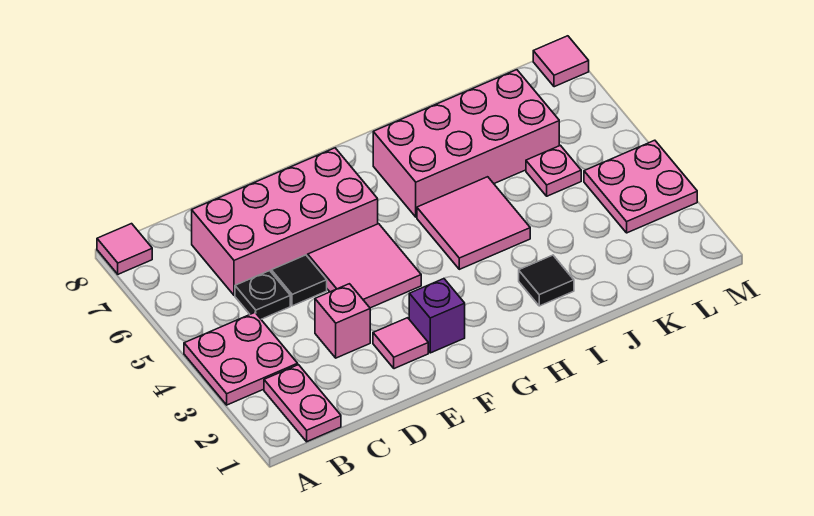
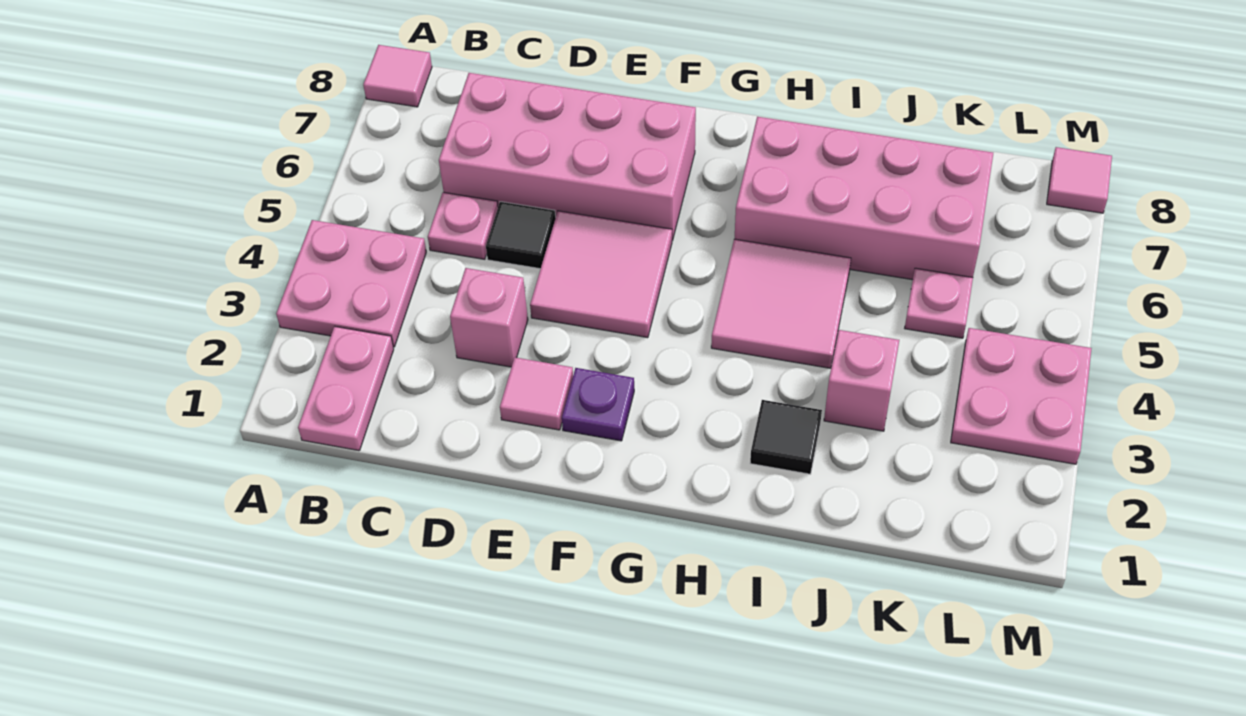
black 1x1 plate [235,271,290,319] -> pink 1x1 plate [428,192,498,259]
purple 1x1 brick [409,279,465,353] -> purple 1x1 plate [562,368,634,441]
none -> pink 1x1 brick [824,330,899,431]

